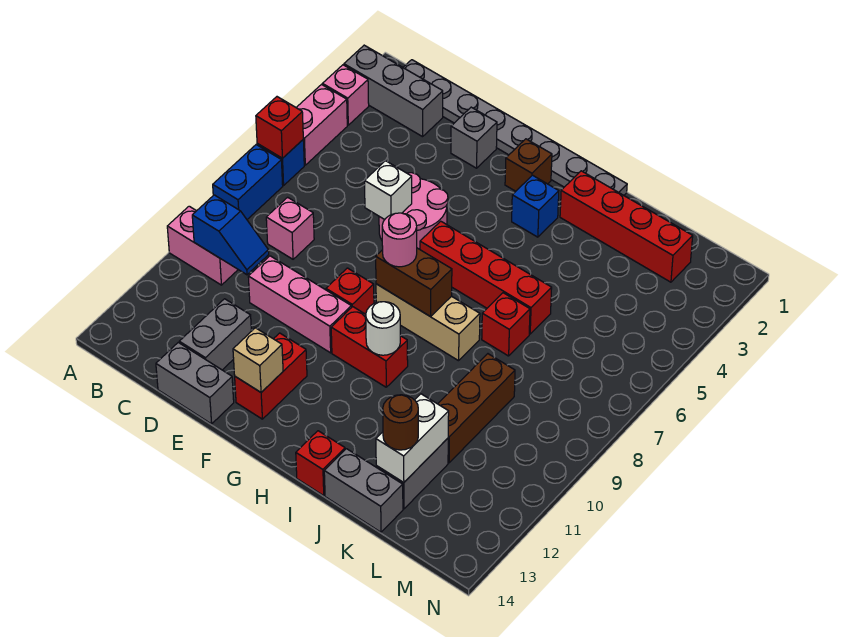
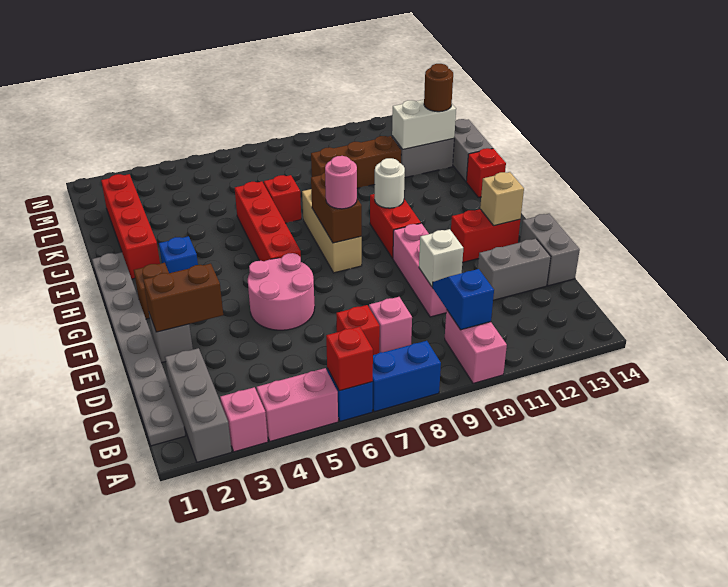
none -> brown 1x2 brick [143,264,223,332]
white 1x1 brick [365,161,412,220] -> white 1x1 brick moved to [419,229,463,286]
red 1x1 brick [326,268,374,314] -> red 1x1 brick moved to [336,305,380,355]

